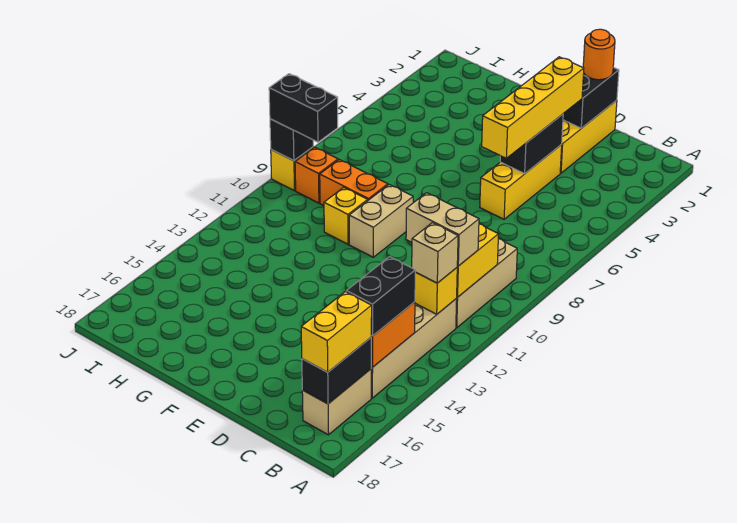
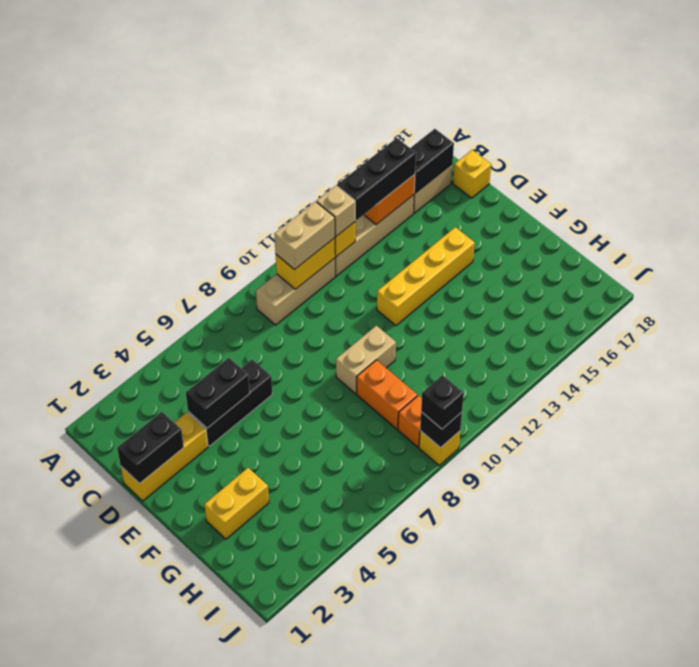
tan 1x2 brick [406,193,479,266] -> tan 1x2 brick turned to [275,202,335,270]
black 1x2 brick [346,257,415,336] -> black 1x3 brick [337,138,416,220]
yellow 1x2 brick [301,292,372,372] -> yellow 1x2 brick moved to [204,468,269,539]
orange 1x1 round brick [583,29,615,80] -> none
yellow 1x4 brick [482,57,584,158] -> yellow 1x4 brick moved to [377,227,475,326]
yellow 1x3 brick [480,145,562,219] -> black 1x3 brick [188,360,272,446]
yellow 1x1 brick [324,187,368,244] -> yellow 1x1 brick moved to [453,150,491,198]
black 1x2 brick [269,74,338,142] -> black 1x1 brick [421,375,464,429]

